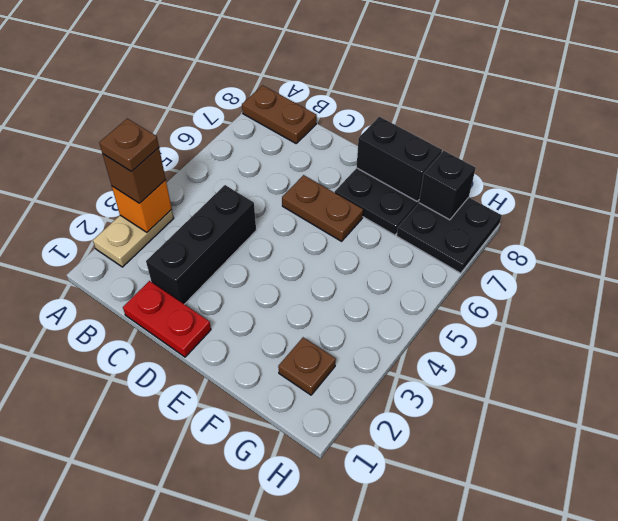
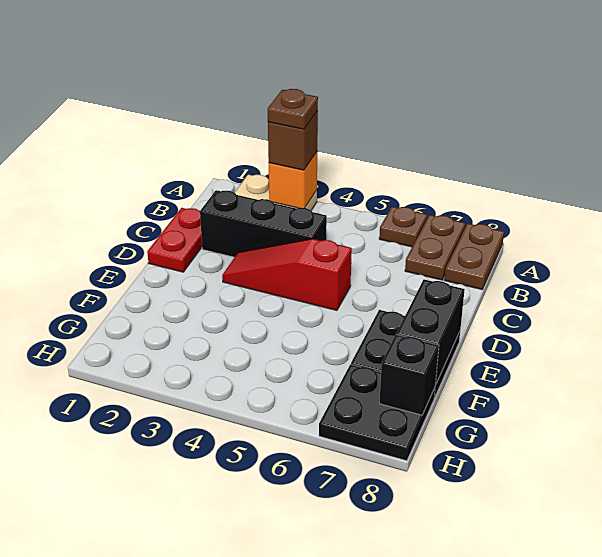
none -> red 1x3 slope [222,239,352,310]
brown 1x2 plate [282,175,363,241] -> brown 1x2 plate moved to [405,215,465,280]
brown 1x1 plate [278,337,336,395] -> brown 1x1 plate moved to [379,207,427,247]

